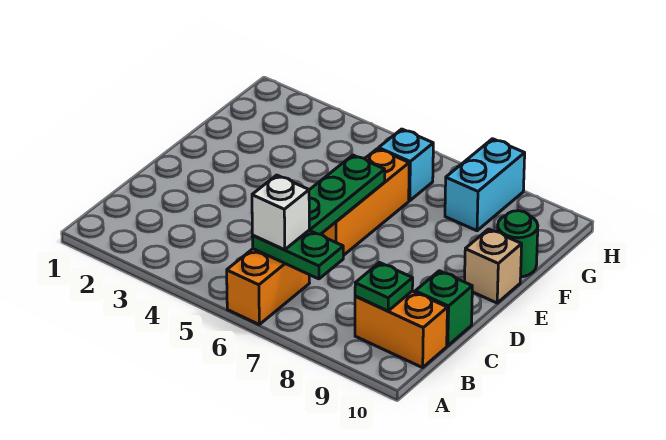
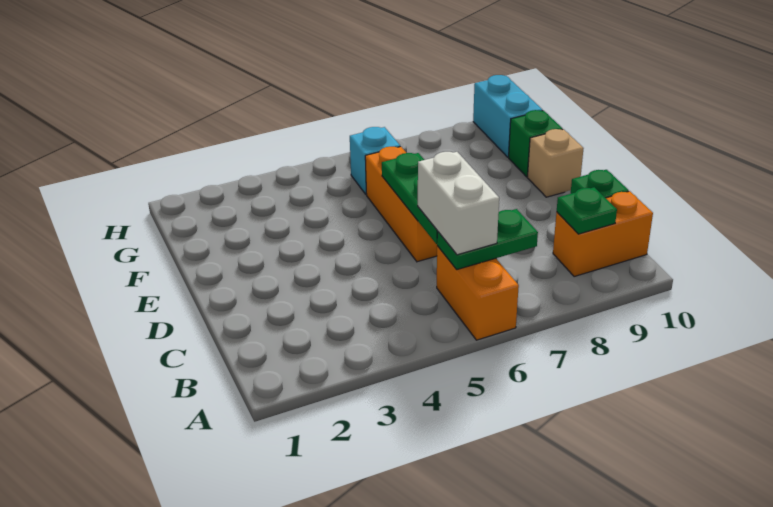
white 1x1 brick [252,175,309,250] -> white 1x2 brick [418,152,499,255]
green 1x1 round brick [497,211,538,277] -> green 1x1 brick [509,110,563,177]
cyan 1x2 brick [445,139,525,231] -> cyan 1x2 brick moved to [473,75,543,157]

